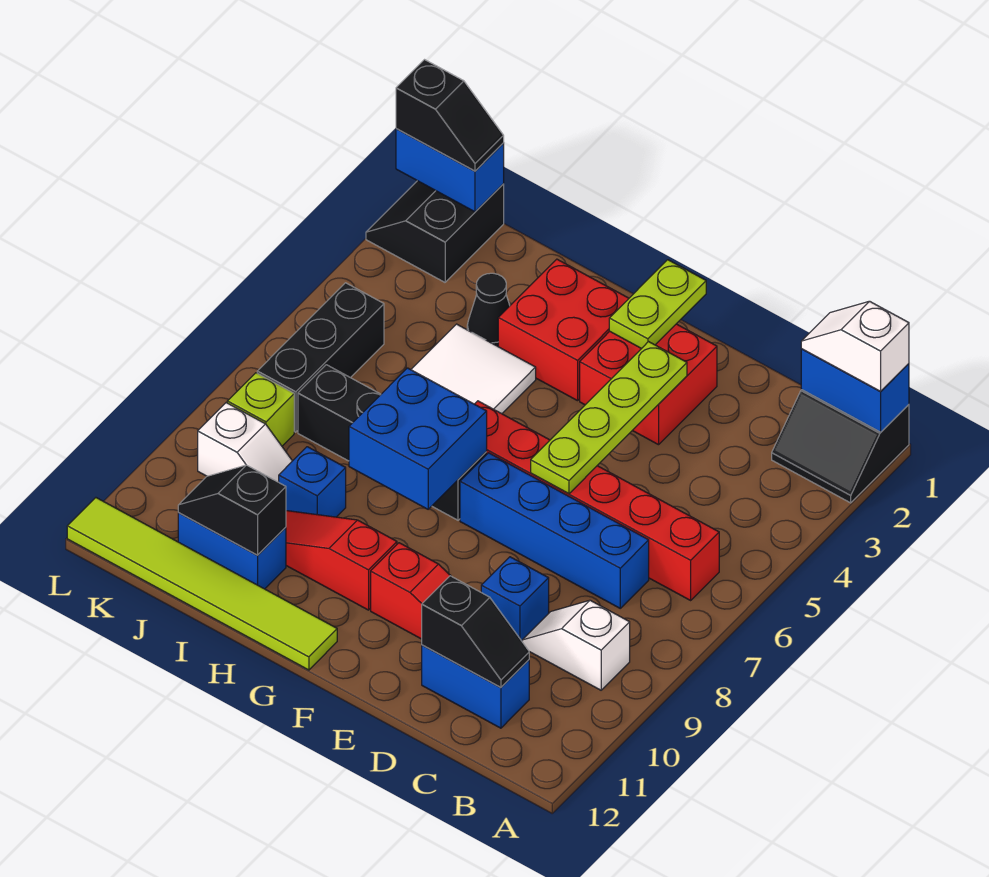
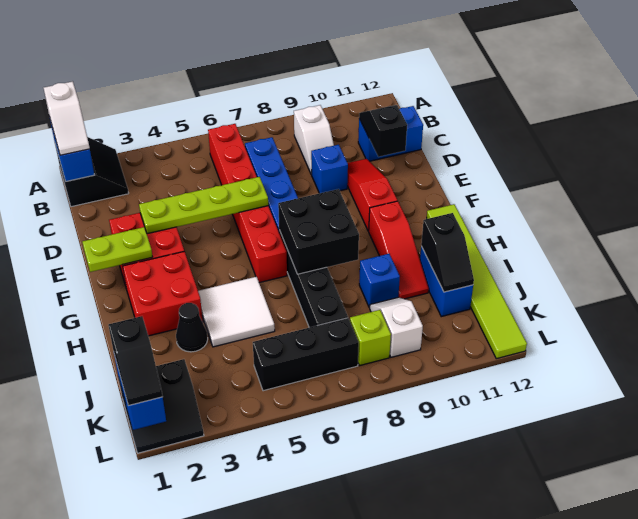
blue 1x2 brick [422,645,529,728] -> blue 1x2 brick turned to [358,106,423,161]
blue 2x2 brick [349,368,487,509] -> black 2x2 brick [278,189,359,274]
black 1x2 slope [396,60,504,171] -> black 1x2 slope turned to [108,316,163,406]

